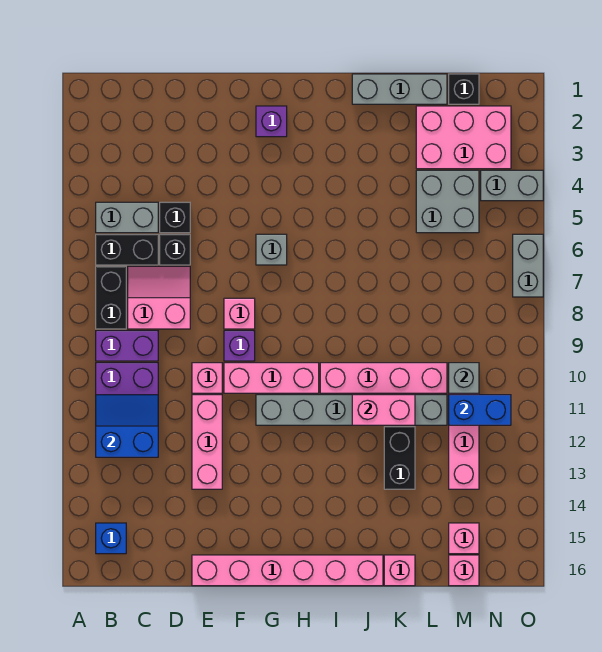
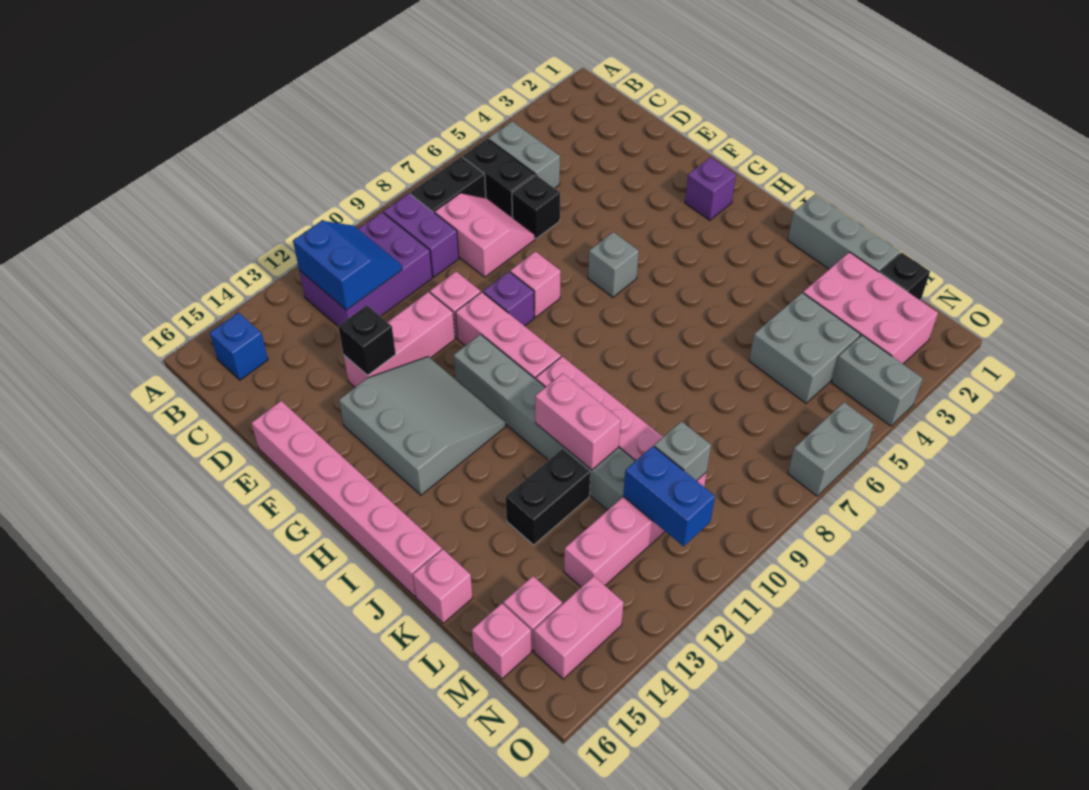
black 1x1 brick [160,202,190,233] -> black 1x1 brick moved to [338,305,396,375]
none -> grey 3x3 slope [339,357,506,495]
none -> pink 1x2 brick [534,576,624,679]

